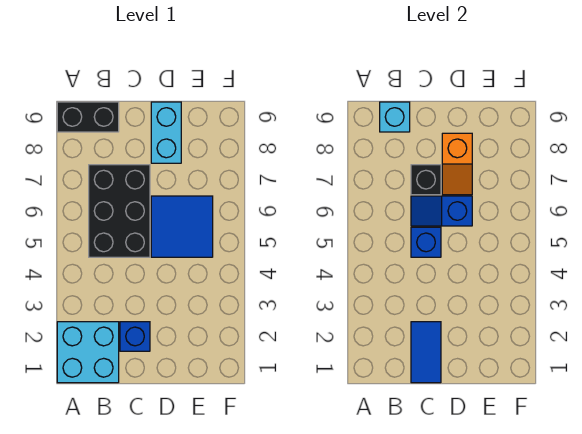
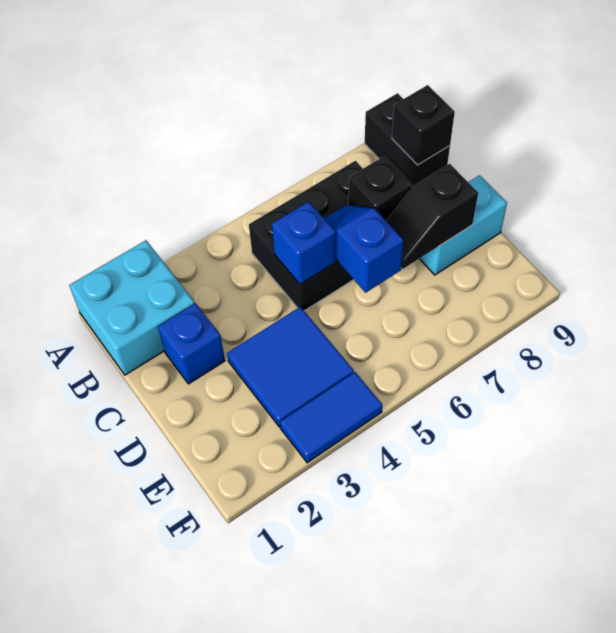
cyan 1x1 brick [380,102,410,132] -> black 1x1 brick [392,85,455,165]
blue 1x2 tile [411,322,441,383] -> blue 1x2 tile moved to [280,372,382,463]
blue 2x2 tile [151,196,213,257] -> blue 2x2 tile moved to [227,307,354,427]
orange 1x2 slope [442,133,472,195] -> black 1x2 slope [387,164,478,269]

